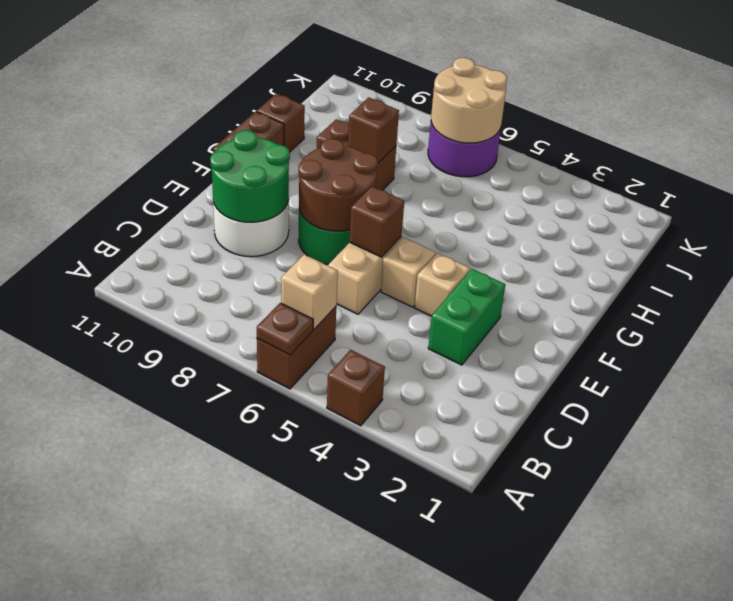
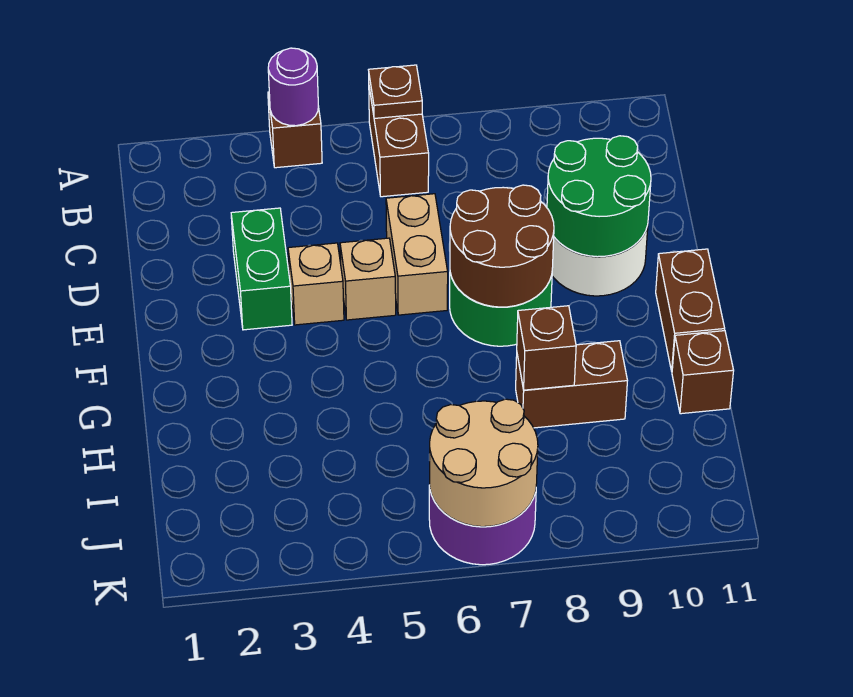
none -> purple 1x1 round brick [268,48,318,126]
tan 1x1 brick [281,254,338,329] -> none
brown 1x1 brick [350,186,404,257] -> none

